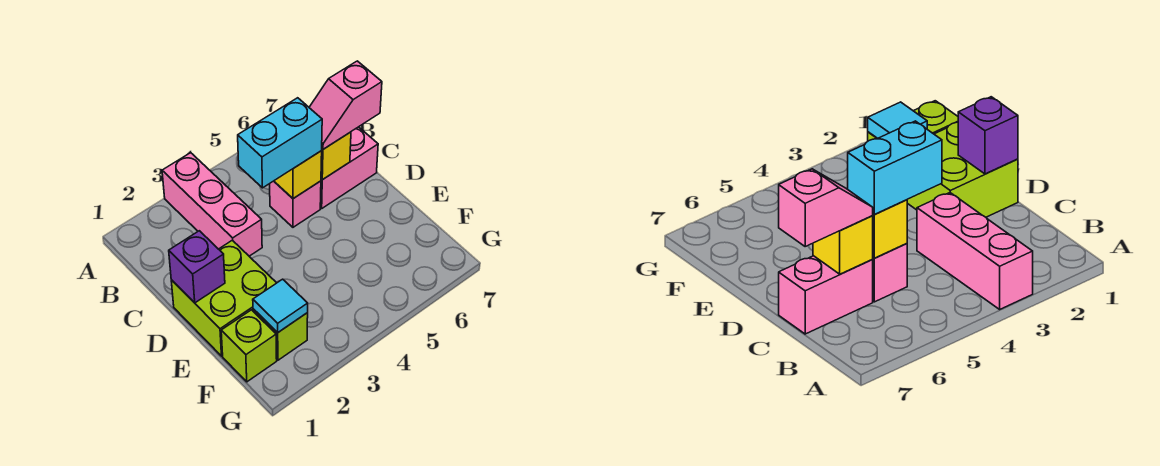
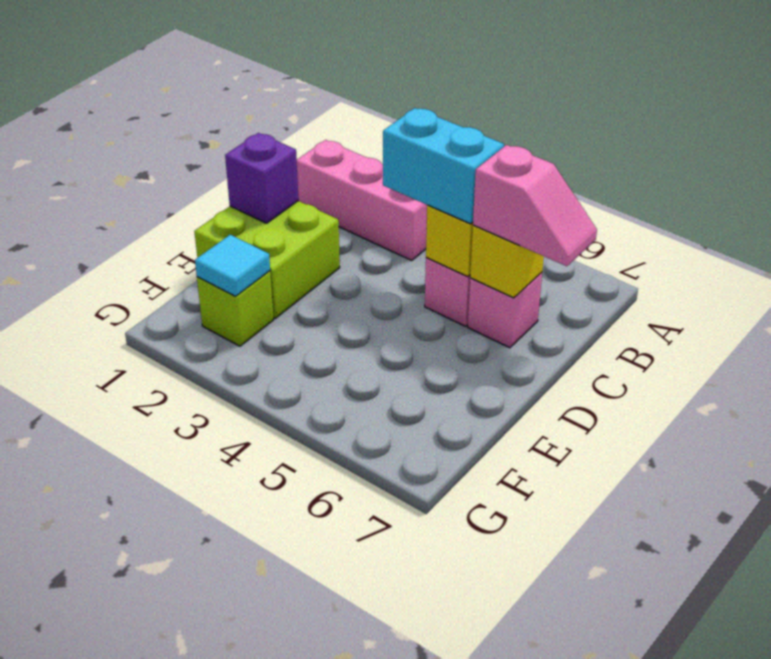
pink 1x3 brick [162,153,262,256] -> pink 1x3 brick turned to [297,140,428,261]
pink 1x2 brick [320,127,378,208] -> pink 1x1 brick [468,273,542,348]
pink 1x2 slope [309,61,382,149] -> pink 1x2 slope turned to [473,145,597,266]
lime 1x1 brick [221,310,277,382] -> none

